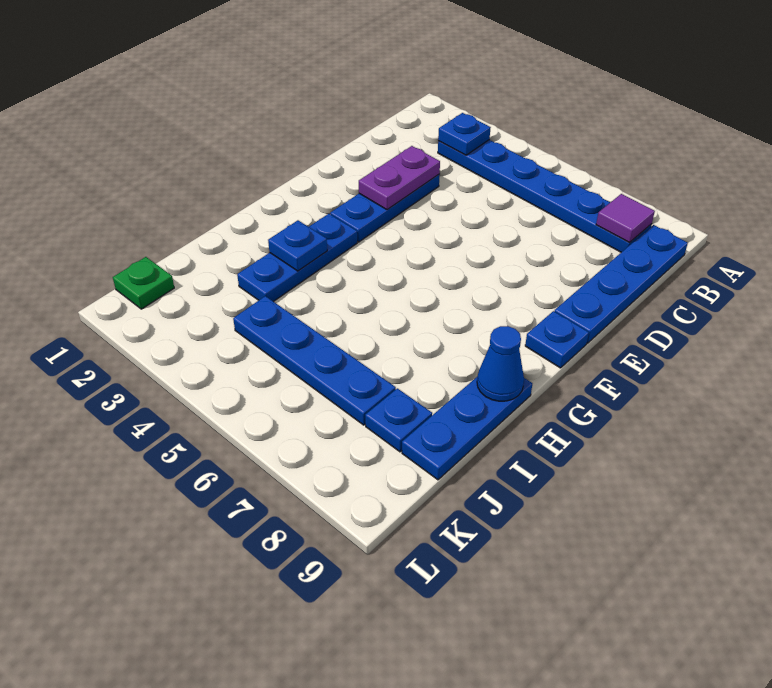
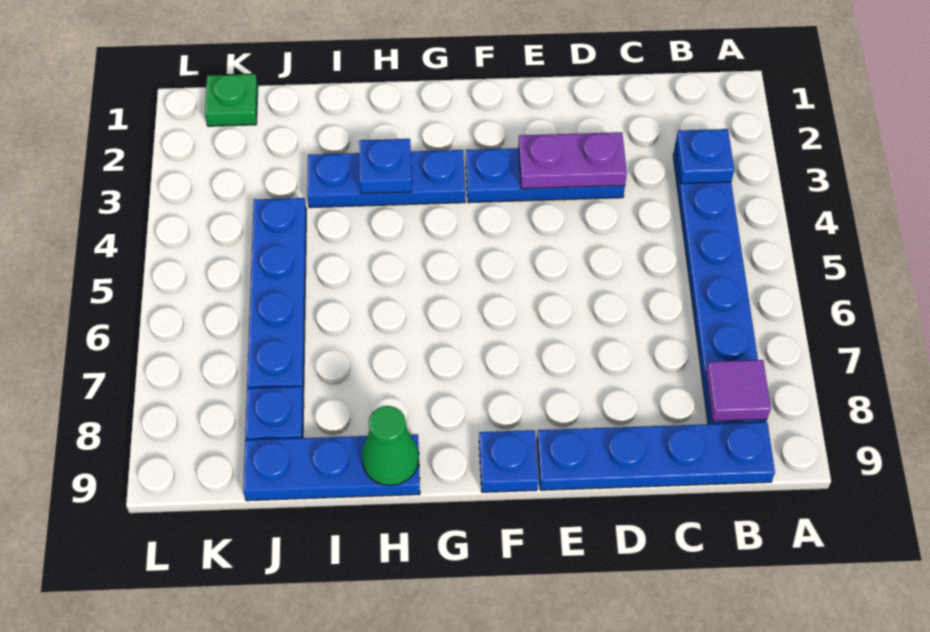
blue 1x1 cone [477,326,524,401] -> green 1x1 cone [362,406,419,486]

